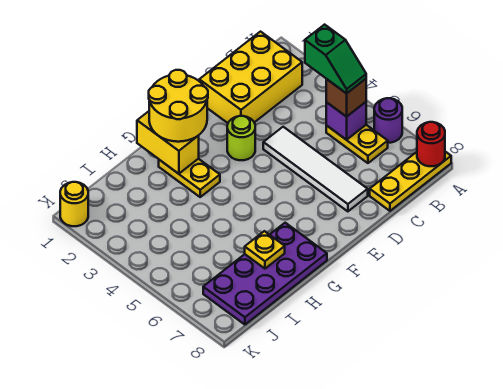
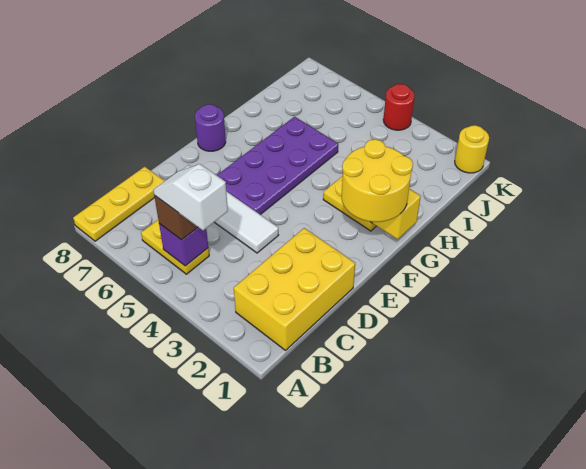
purple 1x1 round brick [374,98,402,143] -> purple 1x1 round brick moved to [195,104,226,151]
red 1x1 round brick [417,122,445,166] -> red 1x1 round brick moved to [383,84,415,130]
green 1x2 slope [305,25,366,93] -> white 1x2 slope [153,164,228,230]
lime 1x1 round brick [227,116,255,160] -> none
purple 2x4 plate [203,223,327,325] -> purple 2x4 plate moved to [217,117,338,215]
yellow 1x1 plate [245,231,285,269] -> none

